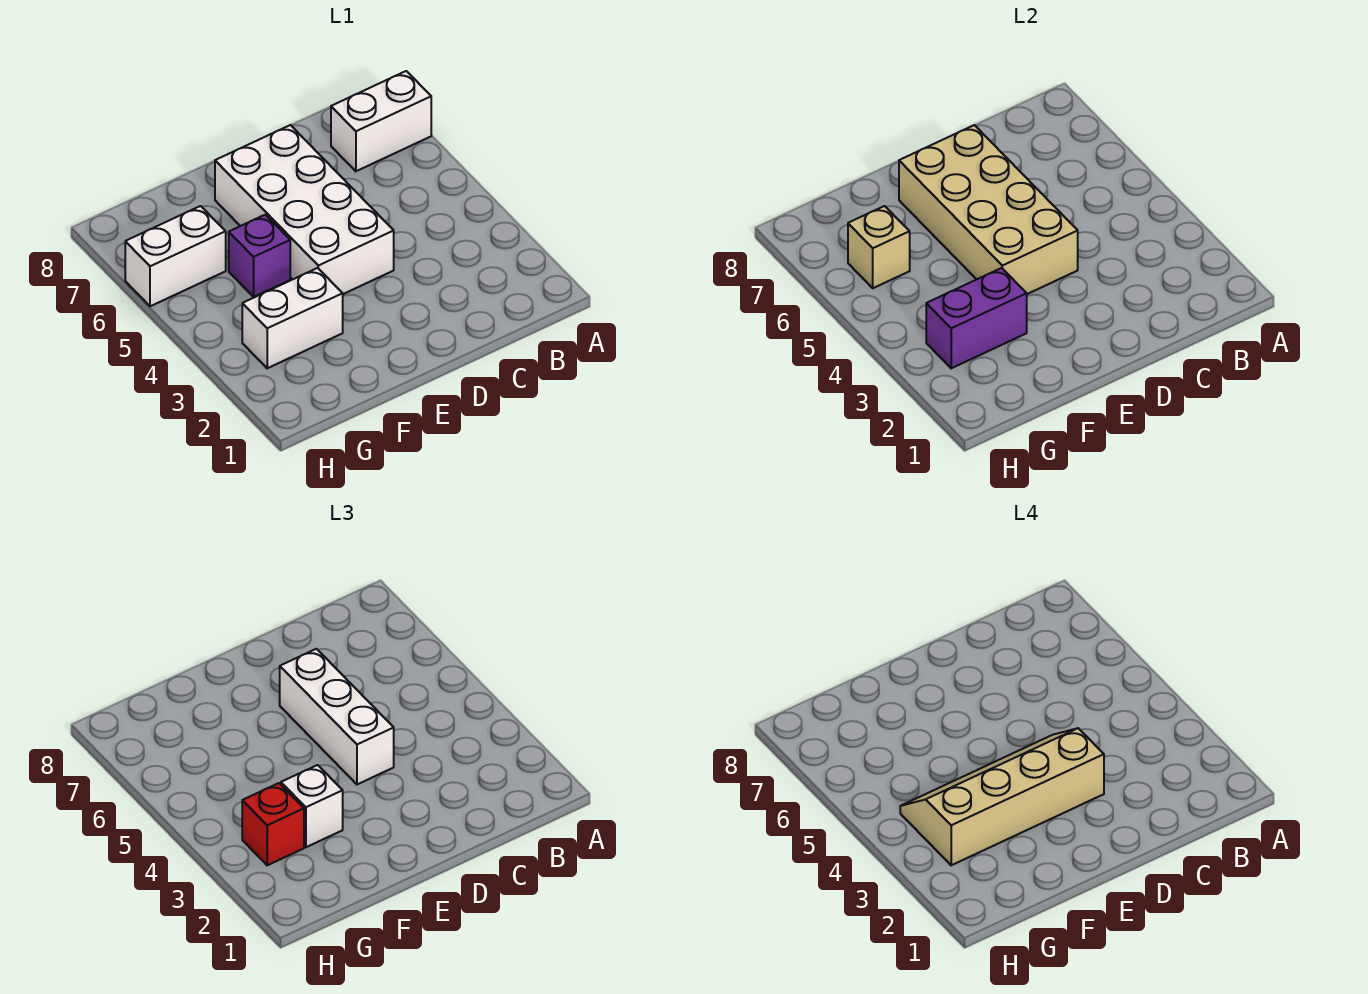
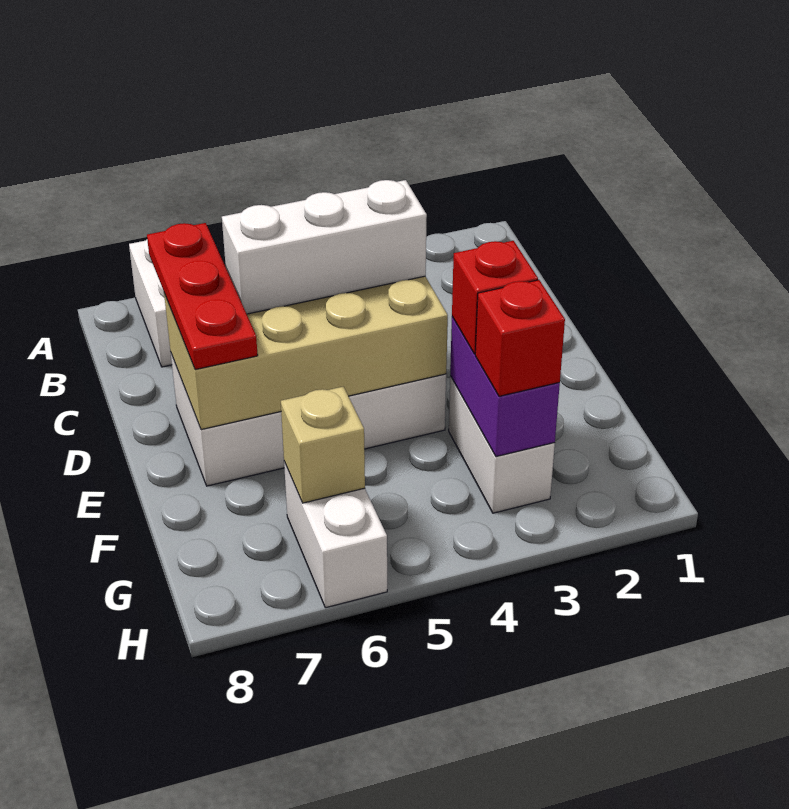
none -> red 1x3 plate [147,223,258,370]
tan 2x4 slope [900,728,1104,865] -> none
white 1x1 brick [281,765,343,847] -> red 1x1 brick [452,241,538,354]
purple 1x1 brick [229,215,290,297] -> none

